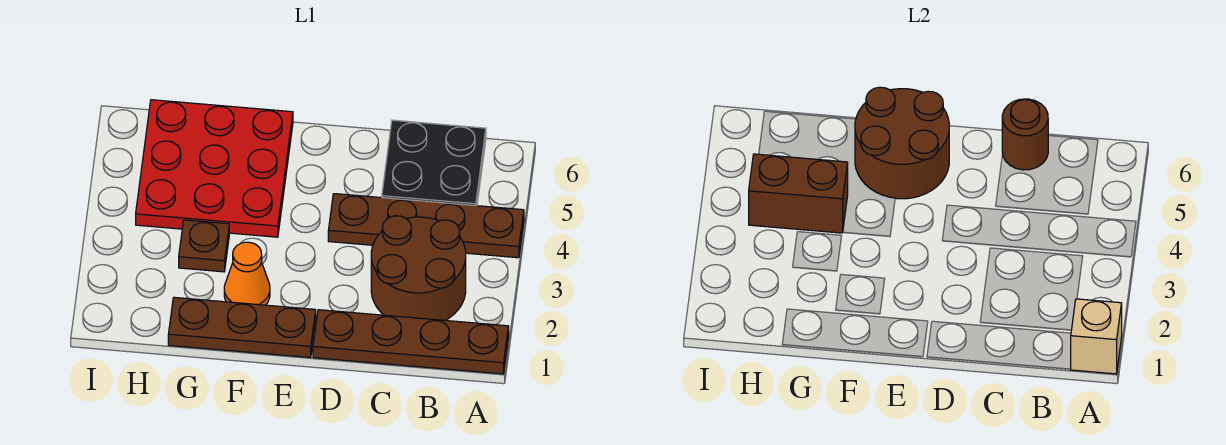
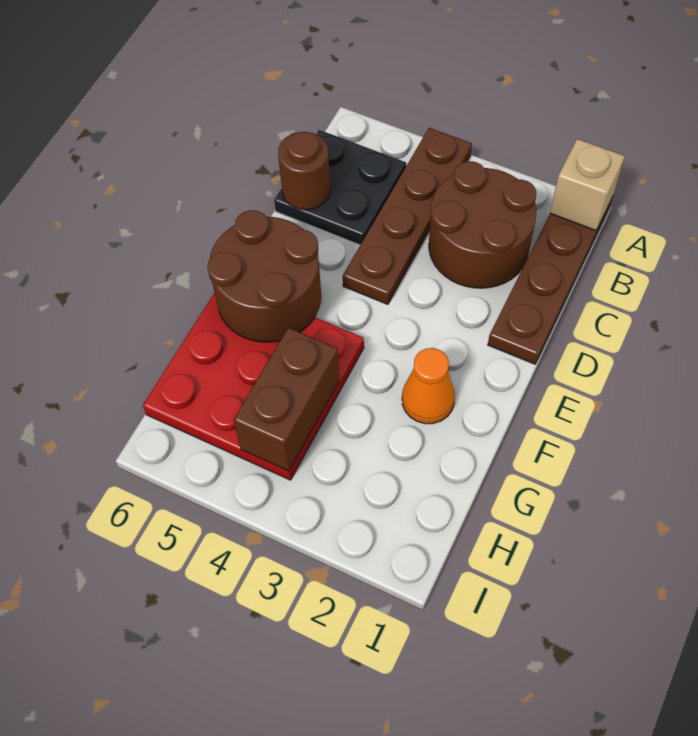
brown 1x3 plate [168,297,316,357] -> none
brown 1x1 plate [179,220,229,272] -> none

